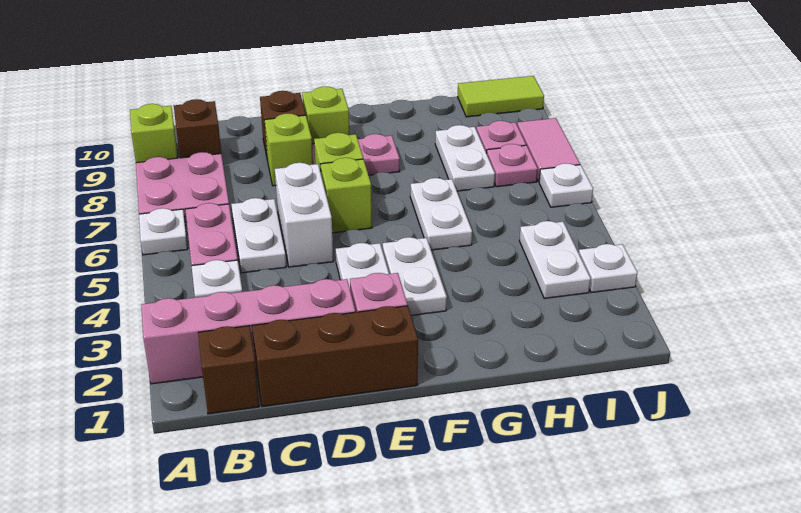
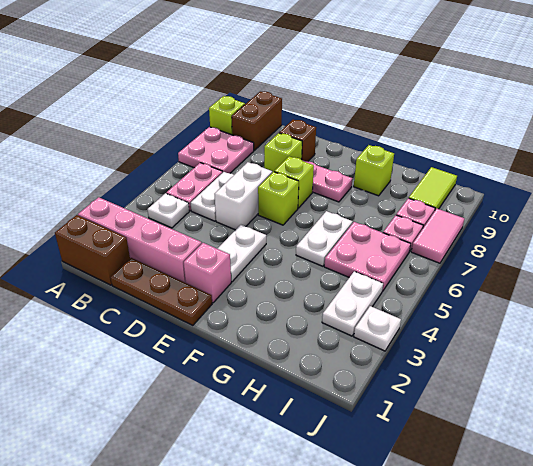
white 1x1 plate [139,208,188,255] -> none
brown 1x1 brick [198,326,259,414] -> brown 1x2 brick [55,215,130,285]
brown 1x1 brick [174,99,221,158] -> brown 1x2 brick [232,91,282,150]
brown 1x3 brick [252,306,418,407] -> brown 1x3 plate [110,258,212,325]
lime 1x1 brick [302,86,349,144] -> lime 1x1 brick moved to [354,145,394,196]
white 1x2 plate [383,237,447,315] -> none
none -> pink 2x2 plate [324,222,411,291]
white 1x2 plate [435,125,495,191] -> none
lime 1x2 tile [458,76,544,117] -> lime 1x2 tile turned to [409,167,457,210]
white 1x1 plate [539,163,593,207] -> none

